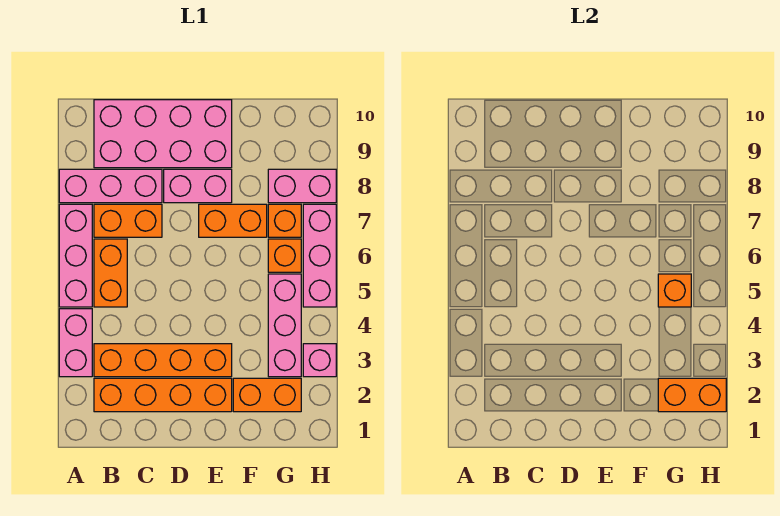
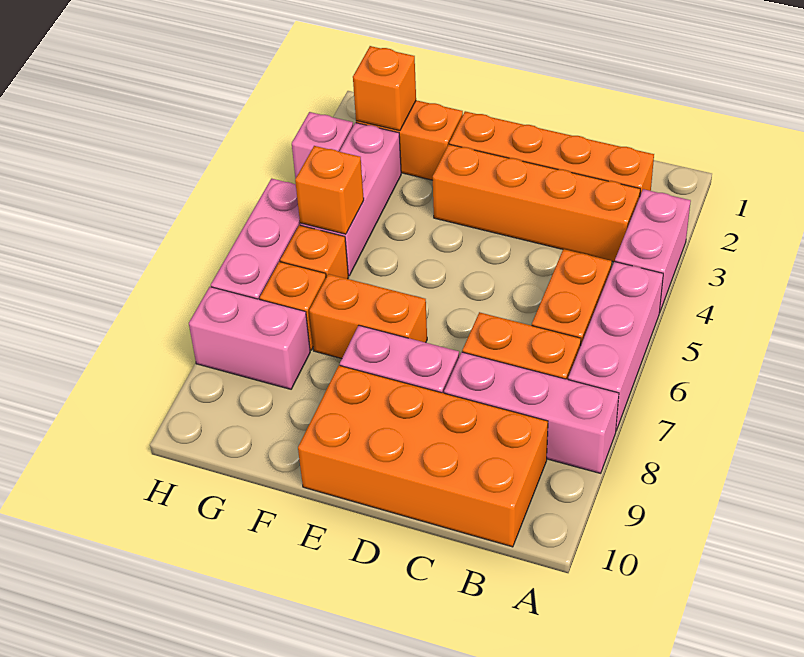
pink 2x4 brick [94,100,232,168] -> orange 2x4 brick [298,365,548,547]
orange 1x2 brick [658,378,726,412] -> orange 1x1 brick [353,46,416,131]

